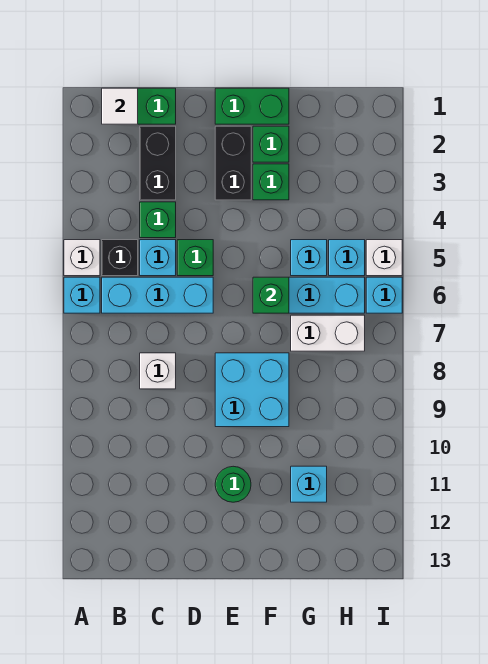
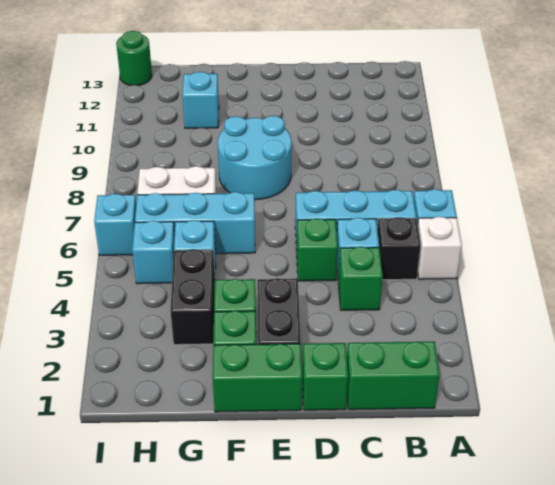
white 1x1 tile [102,88,138,124] -> none
black 1x2 brick [140,126,176,200] -> black 1x2 brick moved to [170,249,215,345]
white 1x1 brick [140,353,176,389] -> none
cyan 2x2 brick [215,353,289,427] -> cyan 2x2 round brick [218,116,292,200]
green 1x1 round brick [215,466,251,502] -> green 1x1 round brick moved to [116,31,152,86]
green 1x1 brick [253,277,289,313] -> green 1x1 brick moved to [302,343,348,410]
white 1x1 brick [366,240,402,276] -> none

